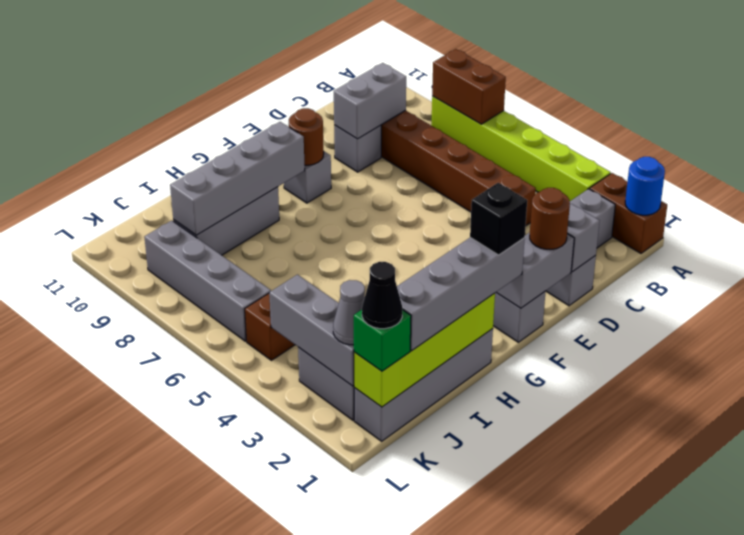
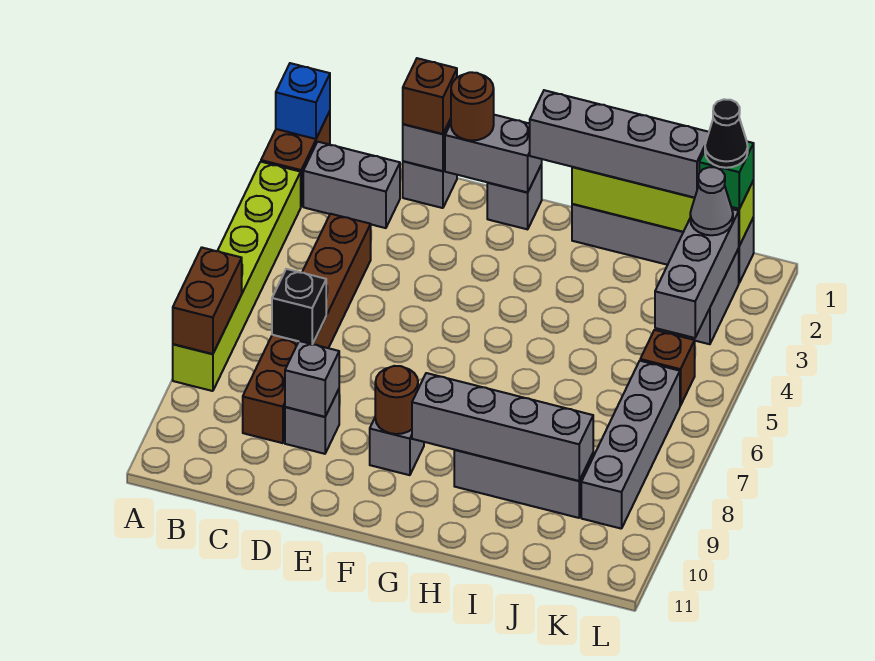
blue 1x1 round brick [625,157,665,215] -> blue 1x1 brick [276,63,330,139]
grey 1x2 brick [334,63,406,139] -> grey 1x1 brick [285,341,339,417]
none -> brown 1x1 brick [403,58,457,134]
black 1x1 brick [470,183,527,255] -> black 1x1 brick moved to [272,269,326,344]

